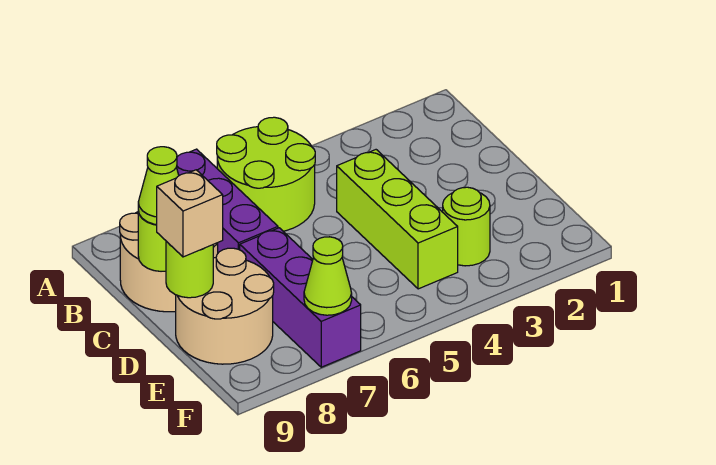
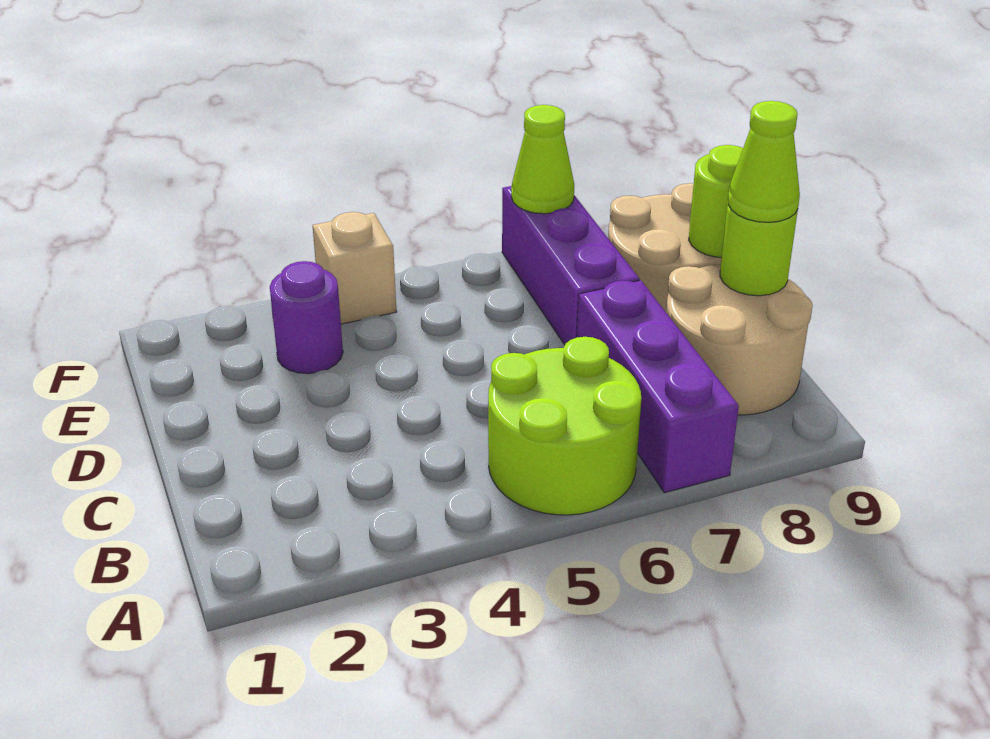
lime 1x3 brick [337,150,458,289] -> none
tan 1x1 brick [157,170,223,257] -> tan 1x1 brick moved to [313,212,396,324]
lime 1x1 round brick [443,187,490,266] -> purple 1x1 round brick [270,261,343,374]

